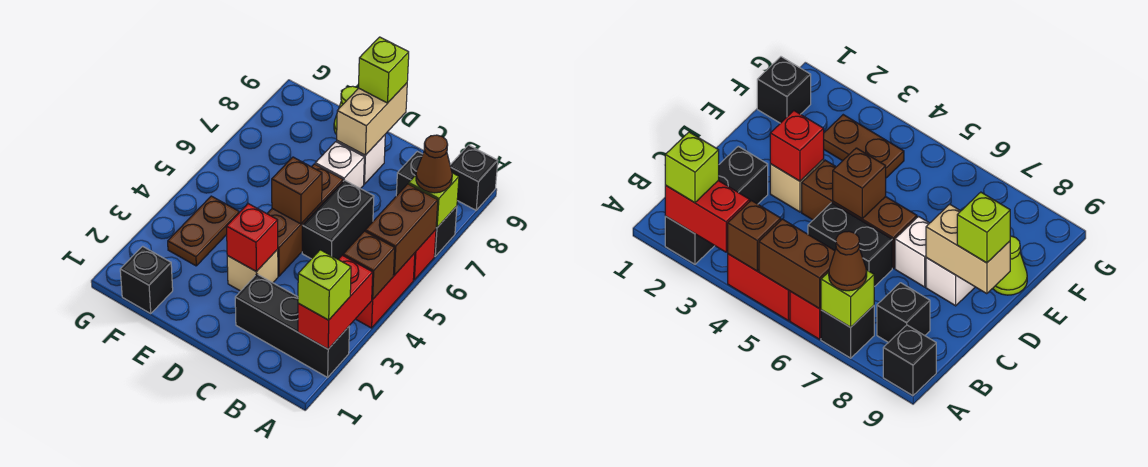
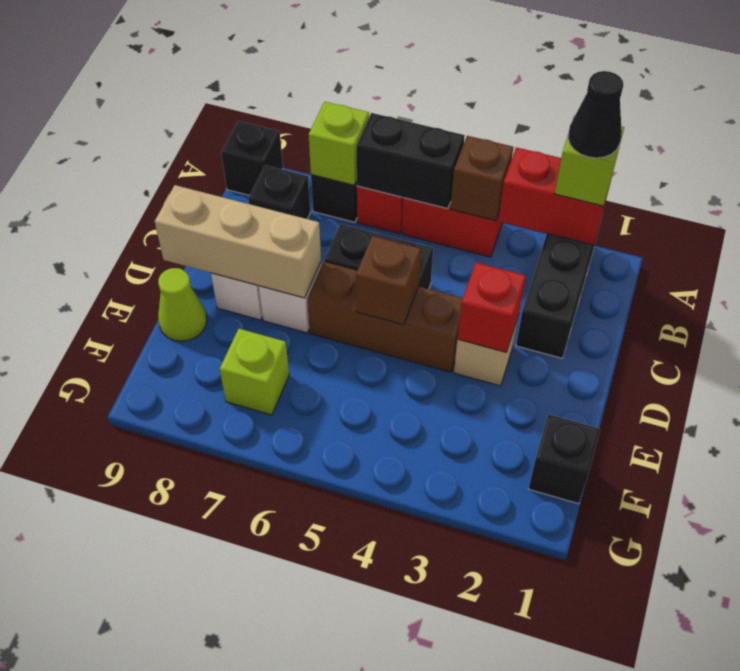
none -> black 1x1 cone [568,71,623,158]
brown 1x2 brick [365,184,438,275] -> black 1x2 brick [356,113,465,209]
brown 1x1 cone [416,135,452,193] -> none
tan 1x2 brick [337,83,407,155] -> tan 1x3 brick [155,185,321,298]
lime 1x1 brick [359,37,409,103] -> lime 1x1 brick moved to [220,329,289,415]
brown 1x2 plate [168,196,239,266] -> none

